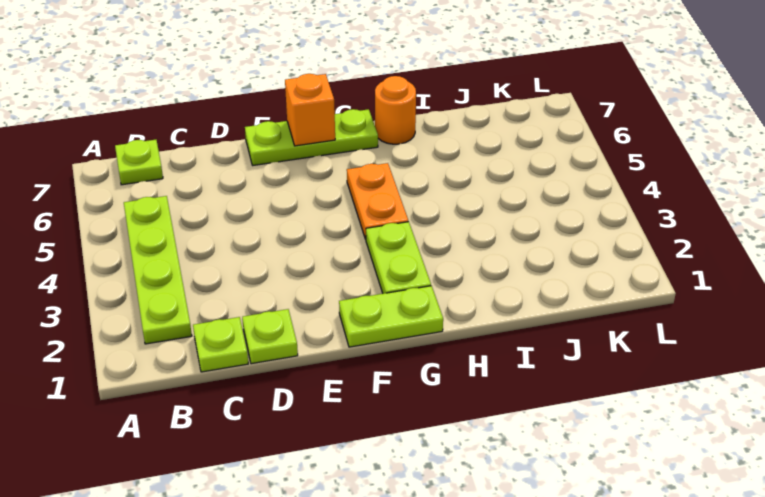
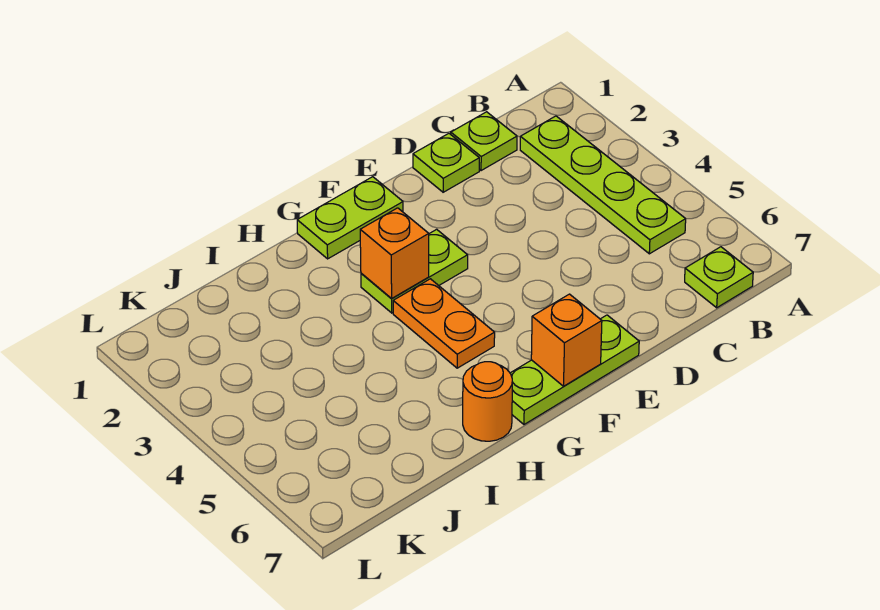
lime 1x2 plate [366,222,431,294] -> lime 1x2 plate turned to [361,229,468,313]
none -> orange 1x1 brick [360,208,429,299]

